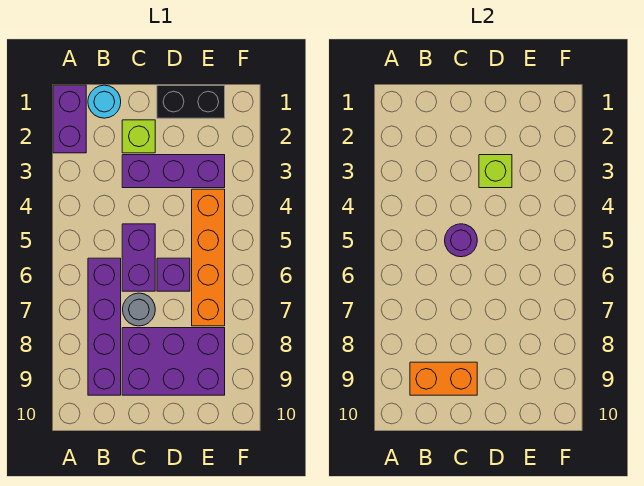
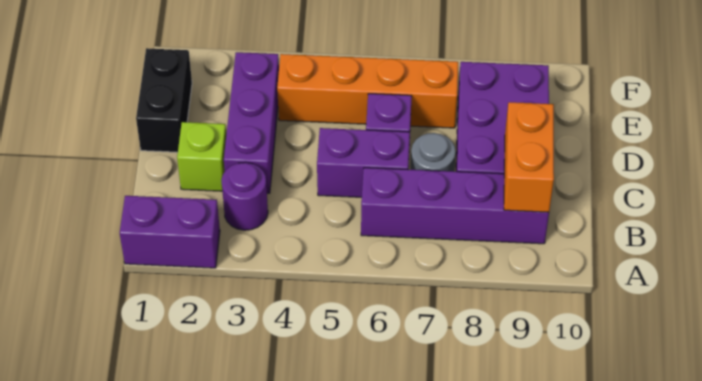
cyan 1x1 round brick [88,85,121,118] -> none
purple 1x1 round brick [445,224,477,257] -> purple 1x1 round brick moved to [221,162,268,230]
lime 1x1 brick [479,155,512,188] -> none

